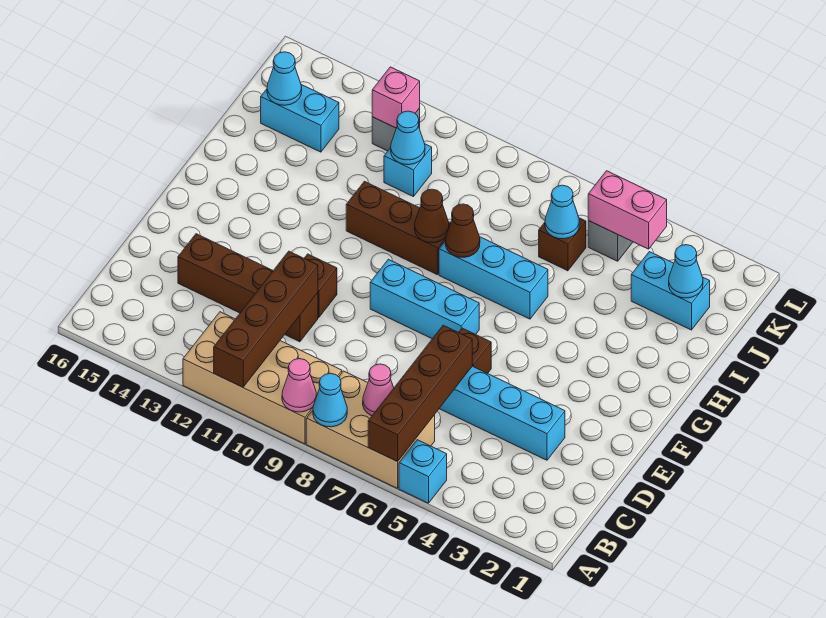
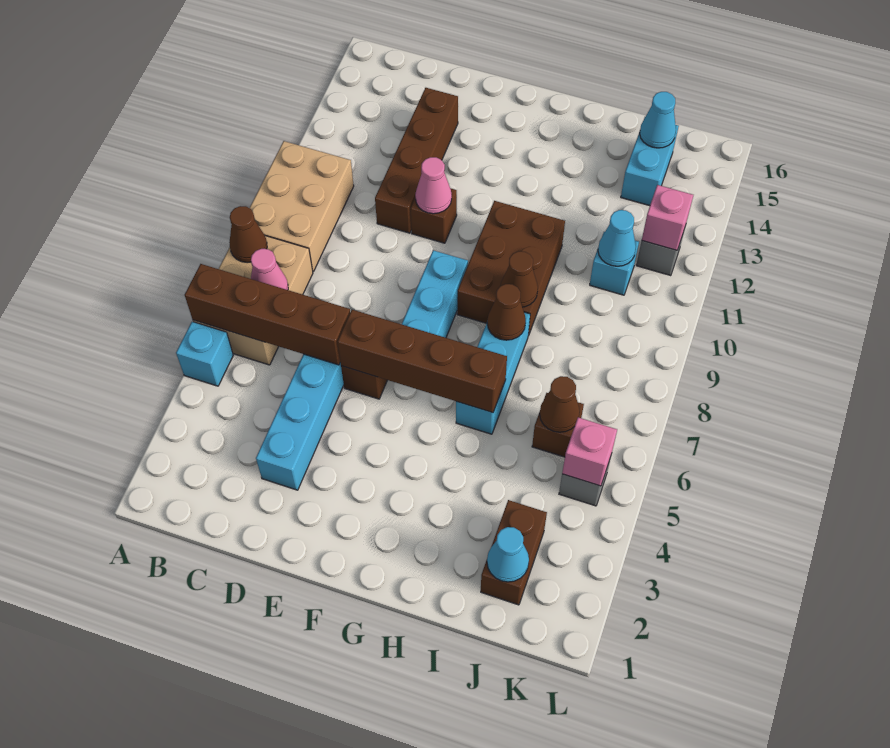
cyan 1x1 cone [313,373,347,427] -> brown 1x1 cone [229,206,267,263]
tan 2x4 brick [183,312,342,444] -> tan 2x3 brick [250,141,354,272]
pink 1x1 cone [282,359,316,412] -> pink 1x1 cone moved to [415,157,452,214]
brown 1x4 brick [214,251,318,387] -> brown 1x4 brick moved to [338,310,507,413]
brown 1x3 brick [346,181,450,274] -> brown 2x3 brick [457,201,565,336]
cyan 1x2 brick [631,252,710,330] -> brown 1x2 brick [481,500,547,605]
cyan 1x1 cone [545,185,579,239] -> brown 1x1 cone [540,376,580,432]
pink 1x2 brick [588,171,667,249] -> pink 1x1 brick [562,417,617,486]

